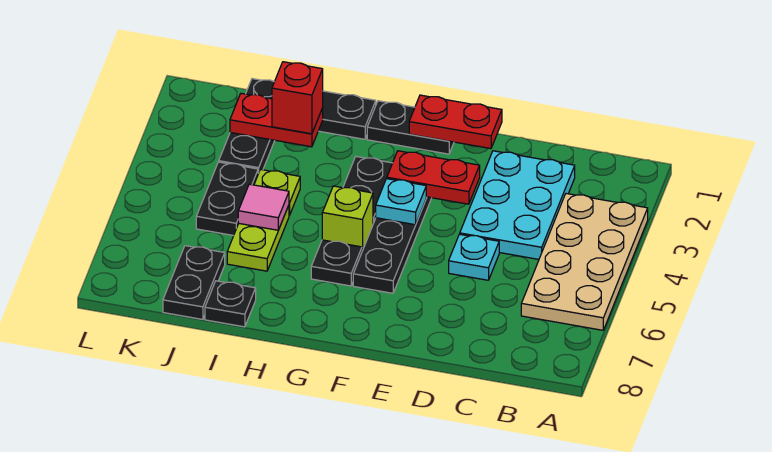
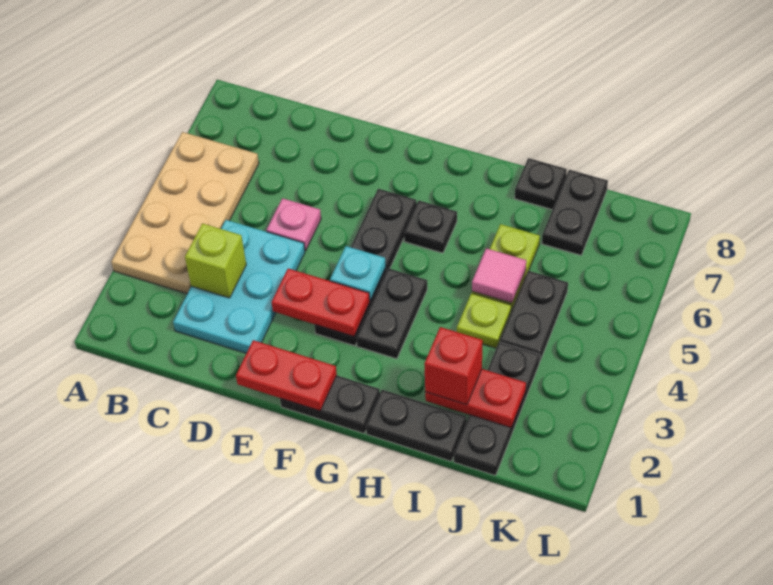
cyan 1x1 plate [449,234,499,280] -> pink 1x1 plate [266,198,321,251]
lime 1x1 brick [322,186,373,251] -> lime 1x1 brick moved to [185,223,246,298]

